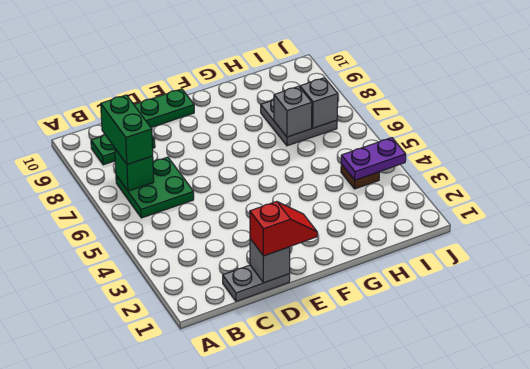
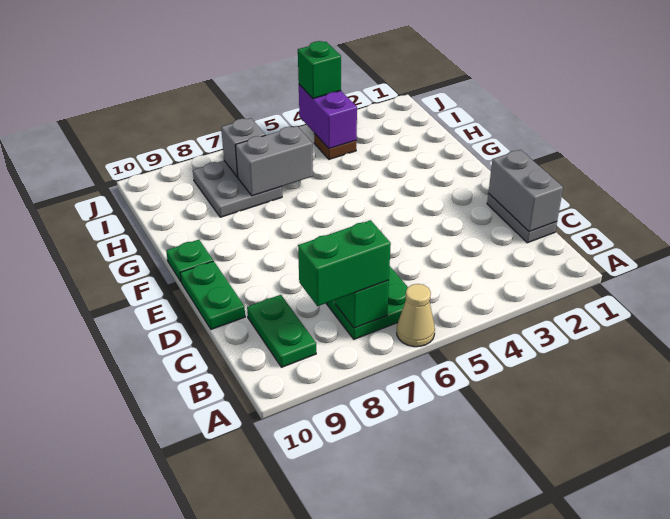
none -> tan 1x1 cone [397,284,435,347]
grey 1x1 brick [250,239,290,283] -> grey 1x2 brick [488,150,563,232]
red 1x2 slope [250,201,317,256] -> none
none -> green 1x1 plate [166,240,213,281]
grey 1x1 brick [274,86,312,137] -> grey 1x2 brick [235,126,313,196]
purple 1x2 plate [341,138,406,180] -> purple 1x2 brick [299,85,357,149]
none -> green 1x1 brick [298,41,341,98]

